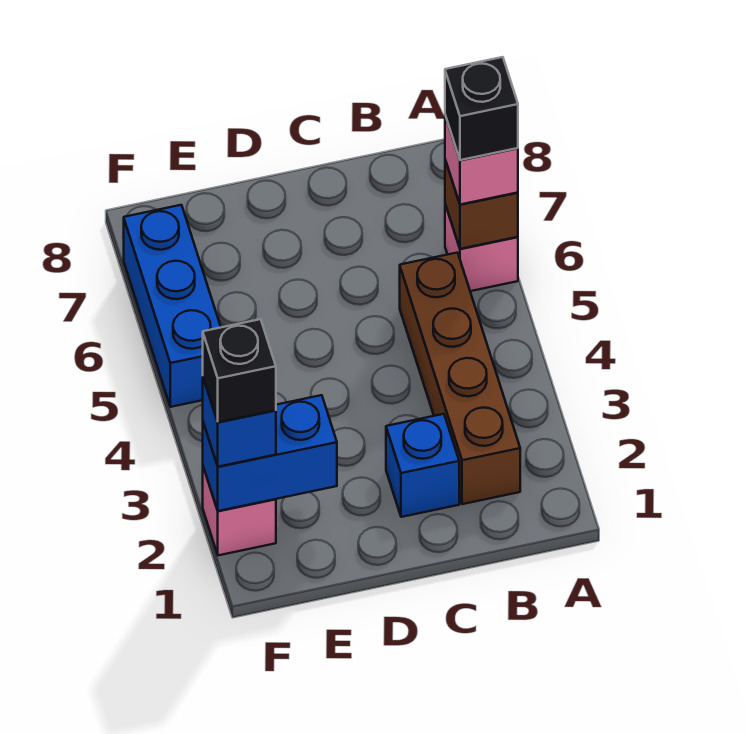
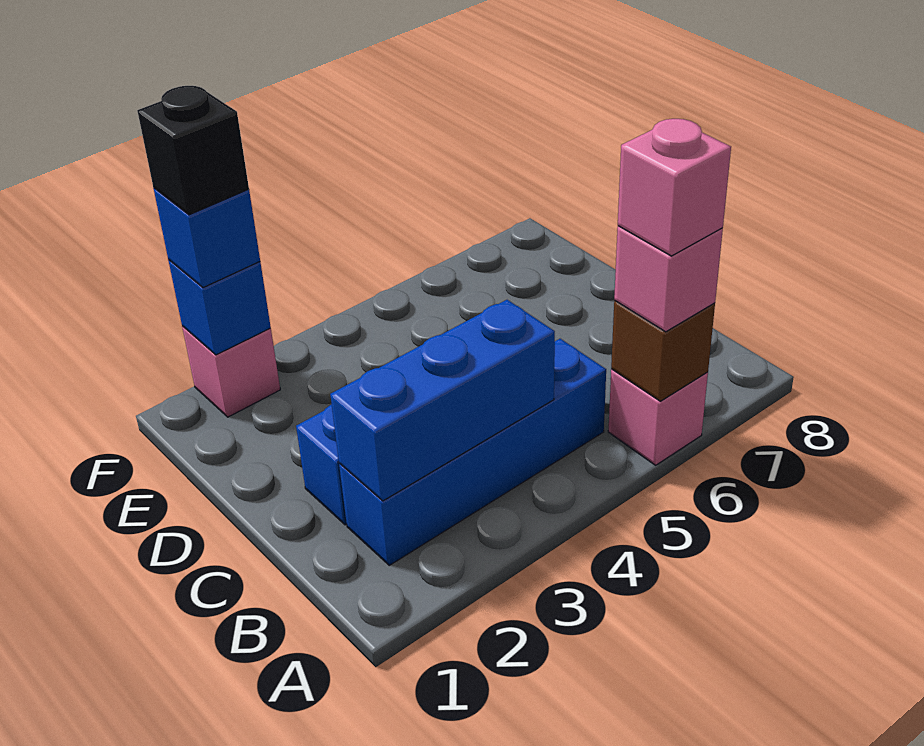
black 1x1 brick [445,57,518,160] -> pink 1x1 brick [618,119,731,256]
brown 1x4 brick [400,253,520,504] -> blue 1x4 brick [339,339,606,565]
blue 1x2 brick [203,395,337,511] -> blue 1x1 brick [168,260,271,355]
blue 1x3 brick [124,205,221,407] -> blue 1x3 brick moved to [330,300,555,501]

